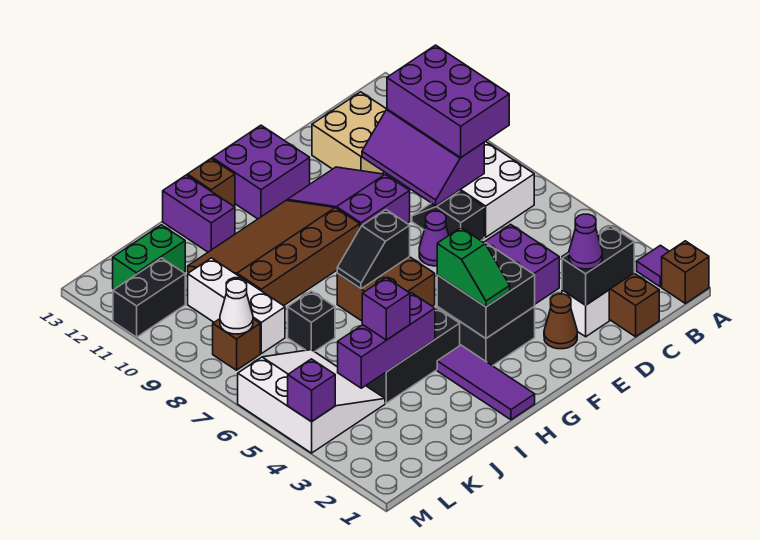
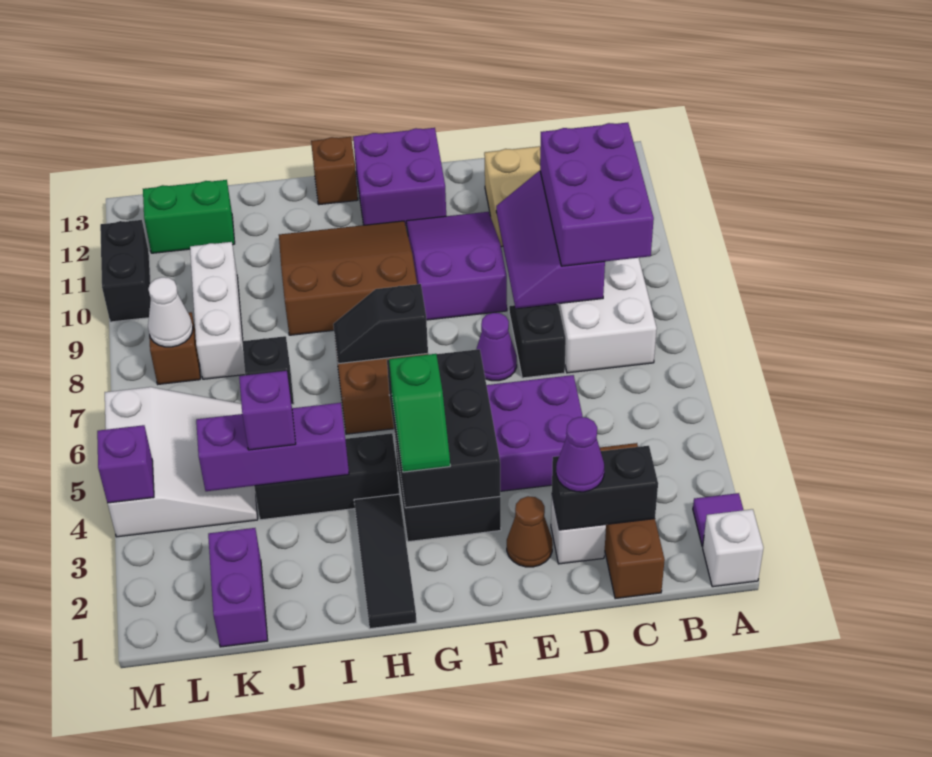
brown 1x1 brick [662,241,709,303] -> white 1x1 brick [703,509,763,587]
black 2x2 brick [437,243,535,338] -> black 2x3 brick [387,349,501,508]
brown 3x4 slope [188,200,360,306] -> brown 3x3 slope [279,221,417,335]
purple 1x3 tile [437,345,535,420] -> black 1x3 tile [354,494,417,629]
purple 1x2 brick [163,175,235,252] -> purple 1x2 brick moved to [208,528,268,647]
black 1x2 brick [113,258,185,337] -> black 1x2 brick turned to [100,220,151,322]

